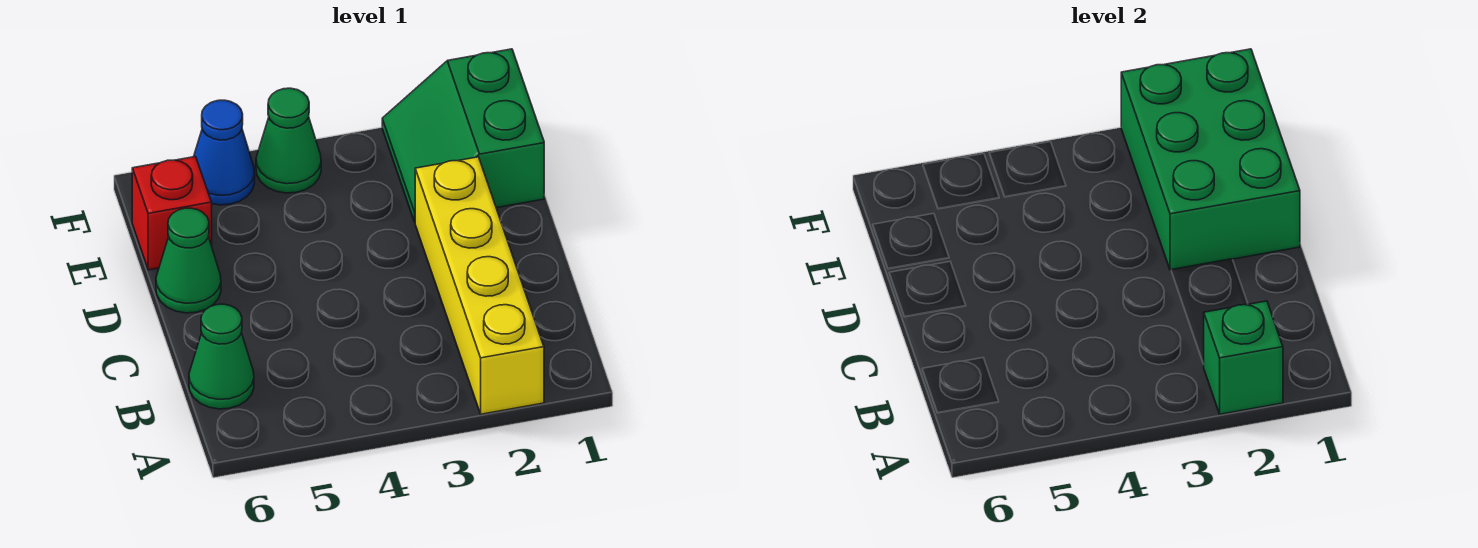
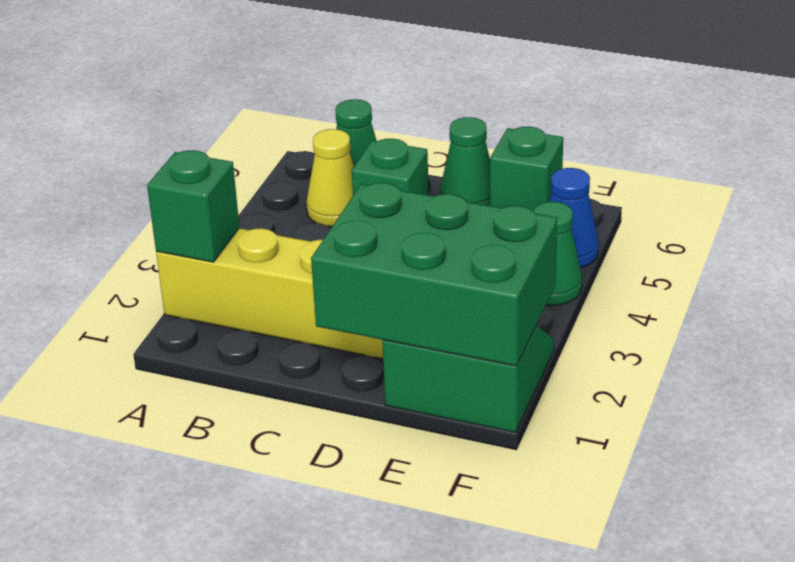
none -> yellow 1x1 cone [307,129,354,227]
none -> green 1x1 brick [352,139,429,195]
red 1x1 brick [132,157,212,270] -> green 1x1 brick [490,126,563,211]

